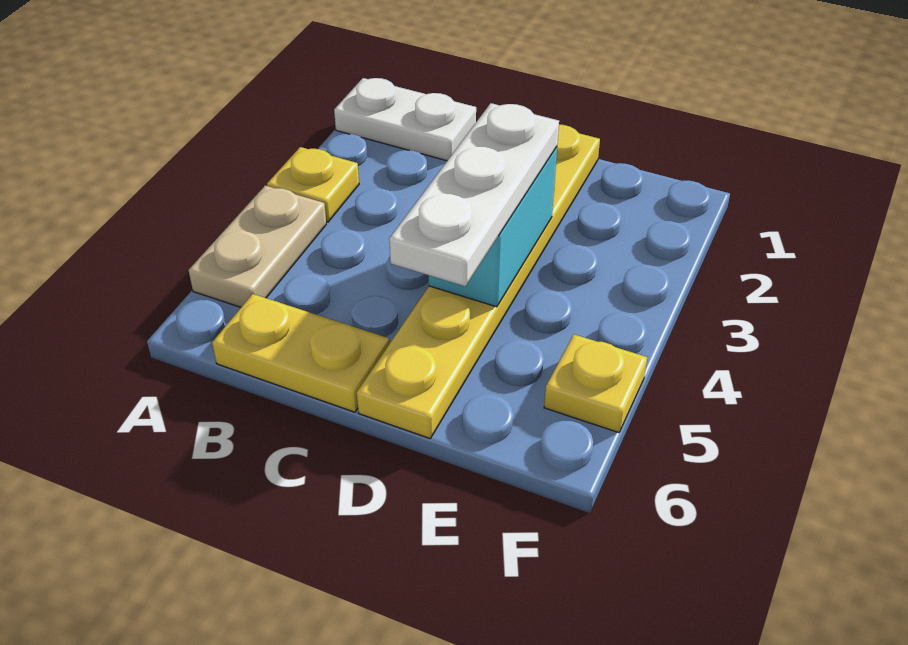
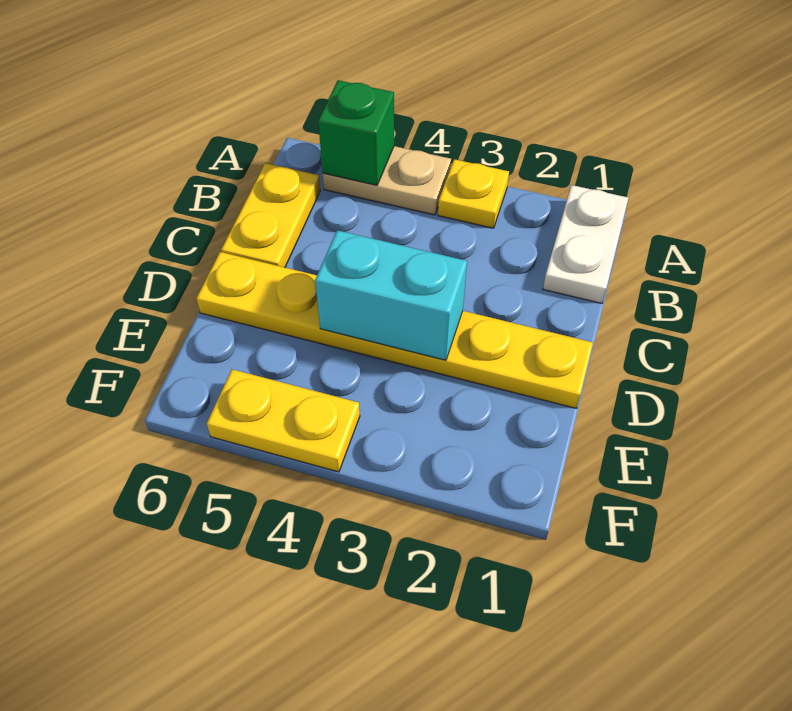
none -> green 1x1 brick [318,80,394,185]
white 1x3 plate [389,103,559,286] -> none
yellow 1x1 plate [544,334,647,433] -> yellow 1x2 plate [207,369,360,472]

